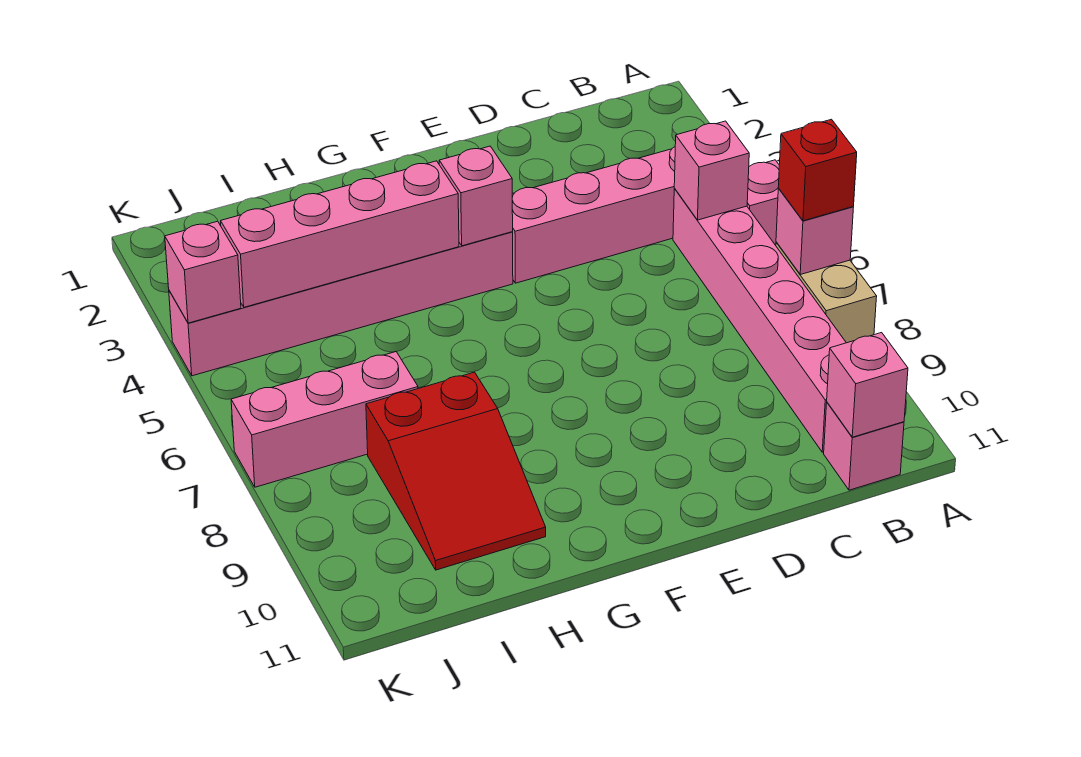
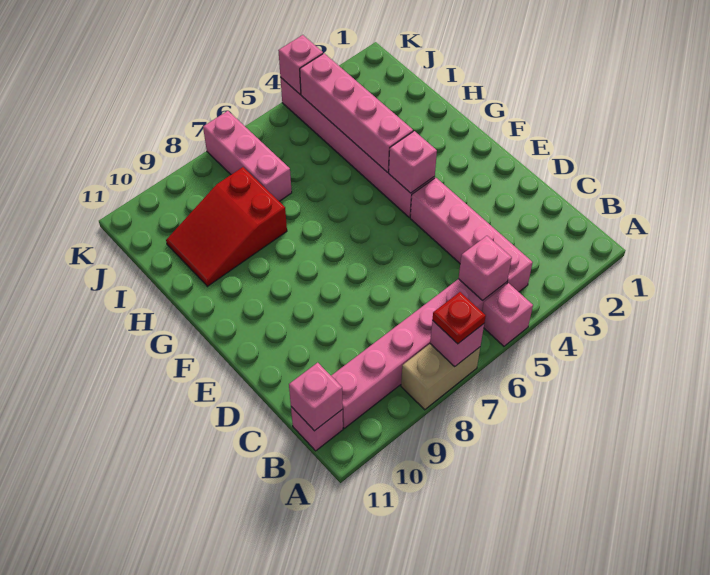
red 1x1 brick [778,119,857,221] -> red 1x1 plate [432,292,486,344]

